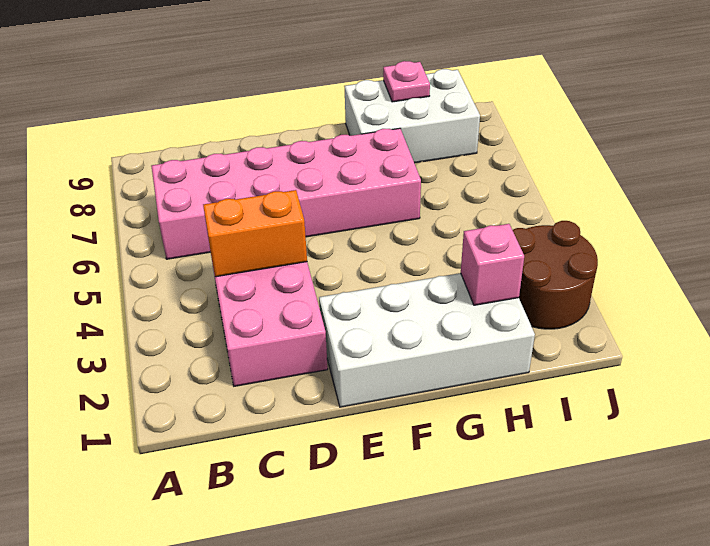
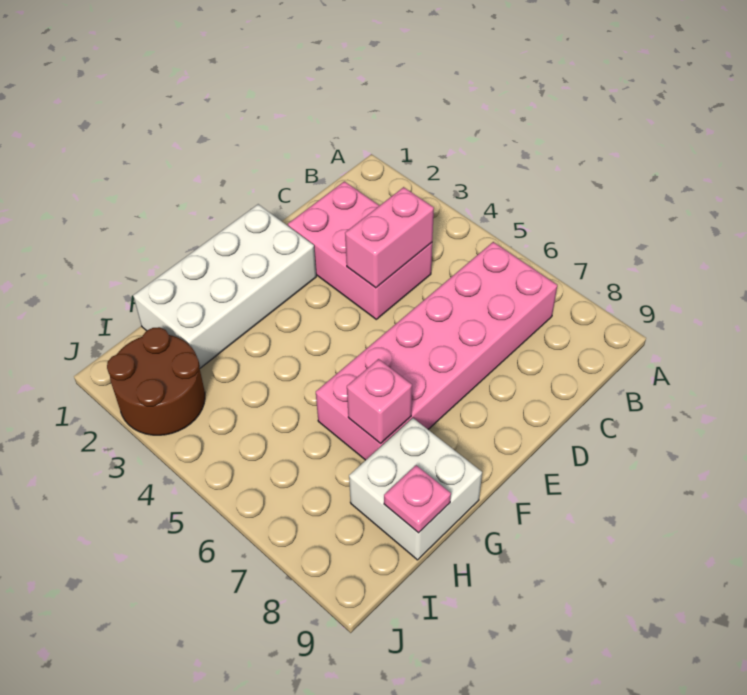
orange 1x2 brick [203,190,307,277] -> pink 1x2 brick [345,187,434,288]
white 2x3 brick [345,69,480,163] -> white 2x2 brick [349,418,482,560]
pink 1x1 brick [461,224,524,305] -> pink 1x1 brick moved to [347,359,412,444]

